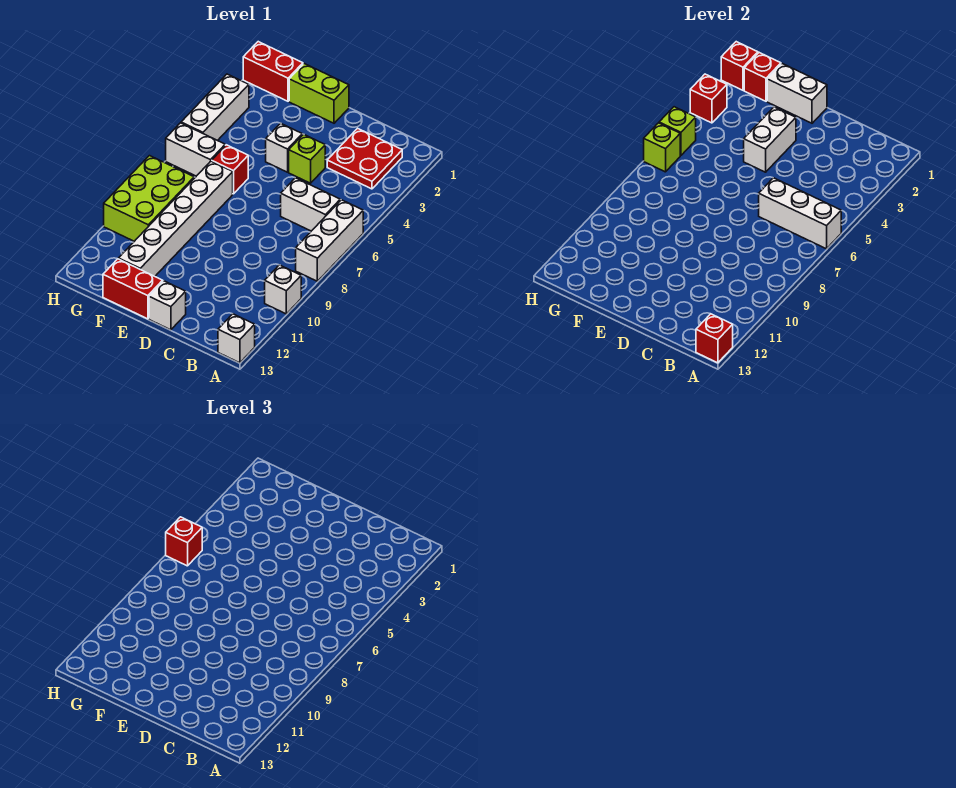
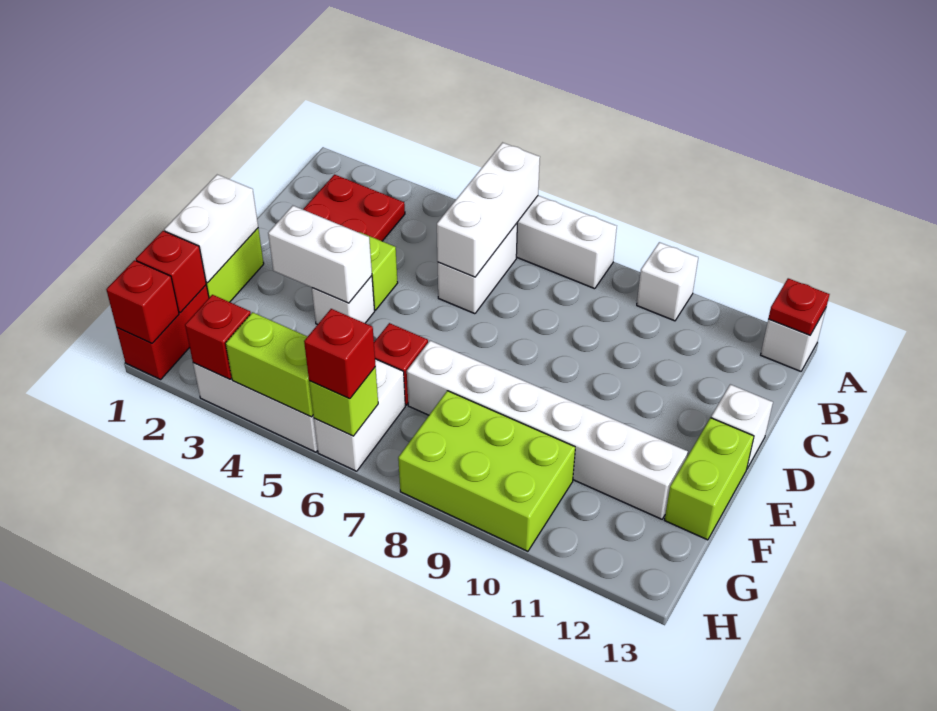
red 1x1 brick [696,314,733,363] -> red 1x1 plate [768,278,830,335]
red 1x2 brick [103,259,163,319] -> lime 1x2 brick [665,418,754,540]
lime 1x1 brick [659,107,696,156] -> lime 1x2 brick [226,312,313,417]

